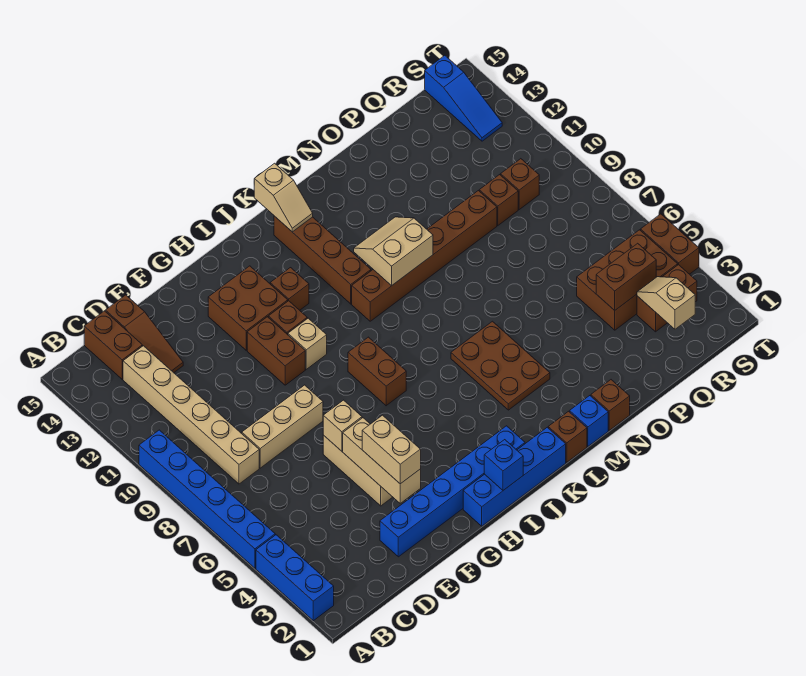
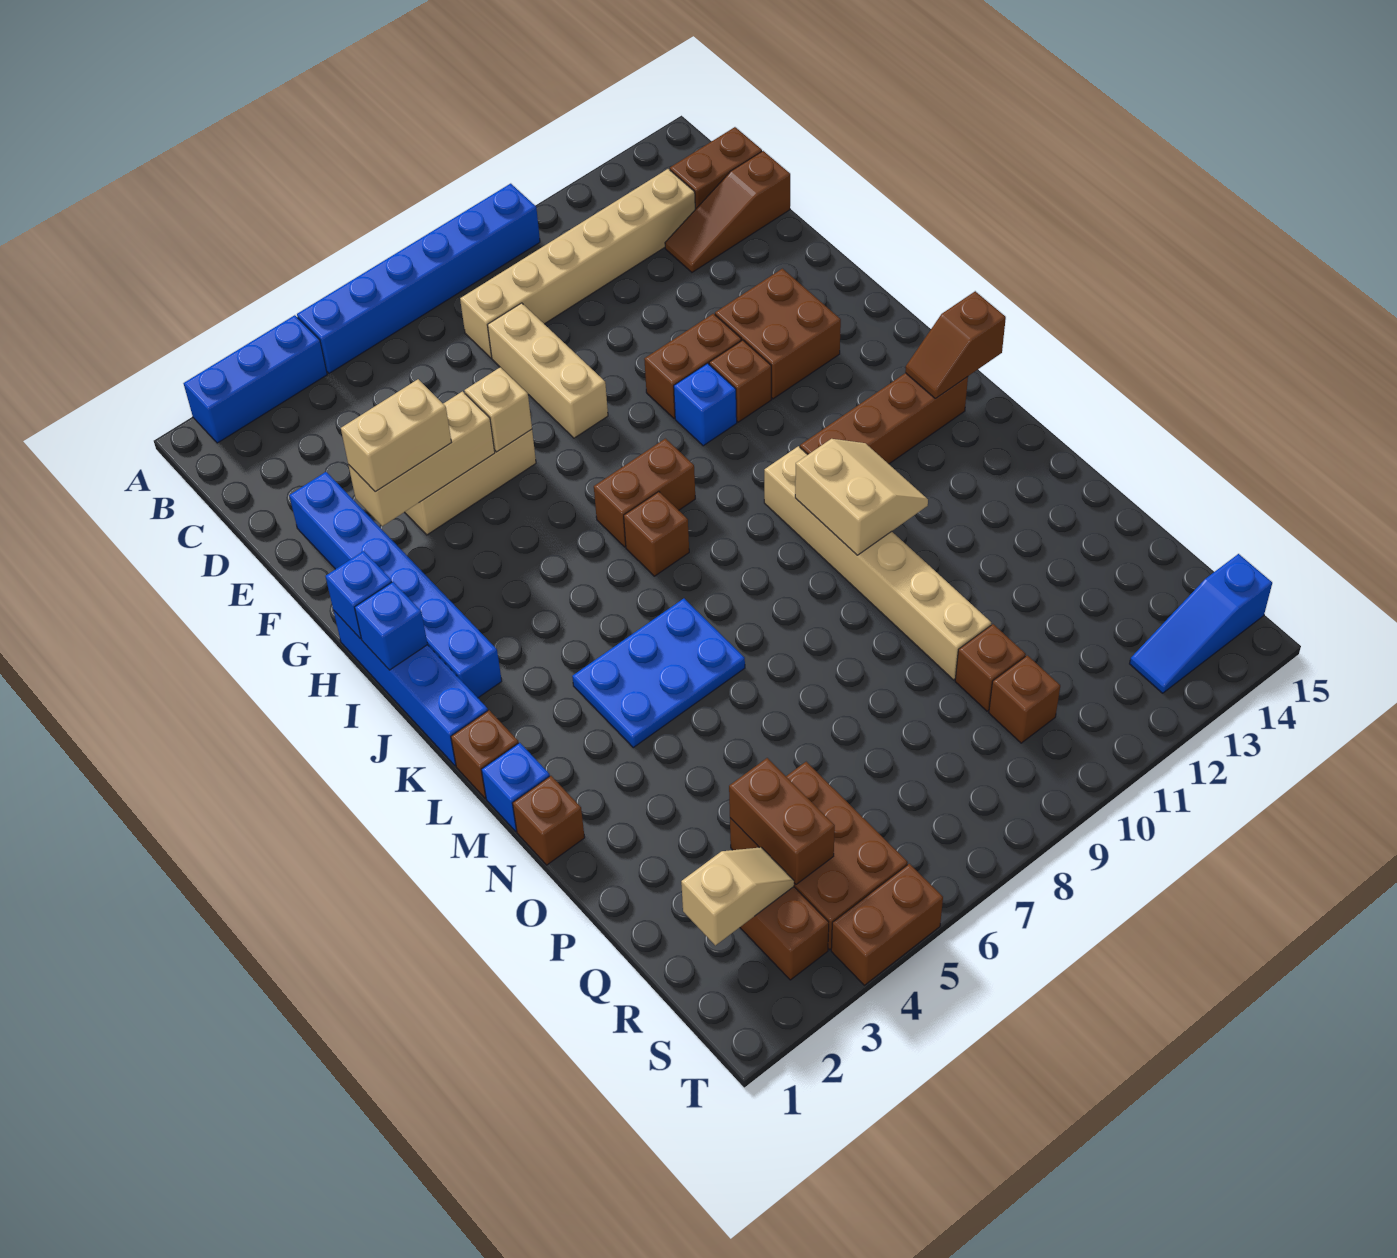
none -> blue 1x1 brick [325,551,392,639]
tan 1x1 brick [288,318,327,369] -> blue 1x1 brick [674,363,737,446]
brown 1x1 brick [270,268,309,310] -> brown 1x1 brick moved to [624,492,689,576]
brown 1x6 brick [352,191,497,321] -> tan 1x6 brick [764,446,991,680]
tan 1x2 slope [254,163,313,232] -> brown 1x2 slope [905,291,1006,399]
brown 2x3 plate [451,321,550,410] -> blue 2x3 plate [572,599,745,747]

